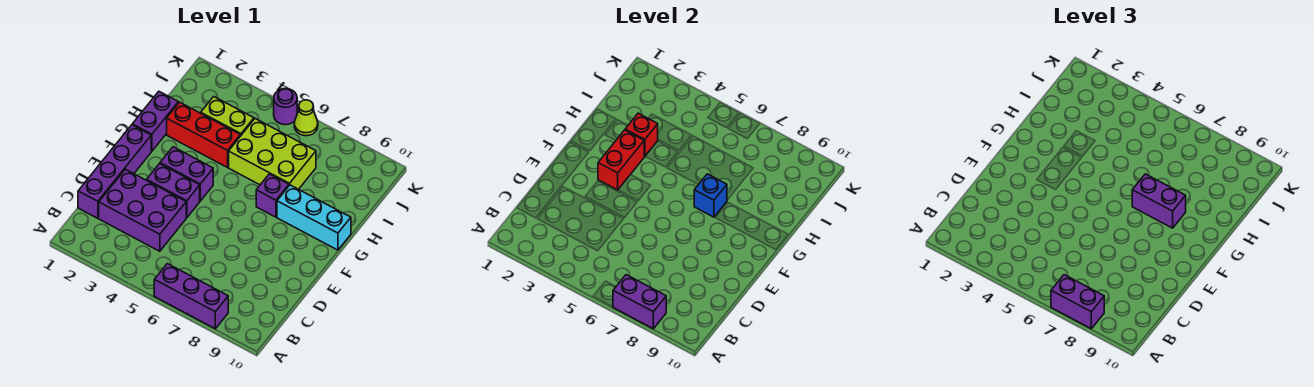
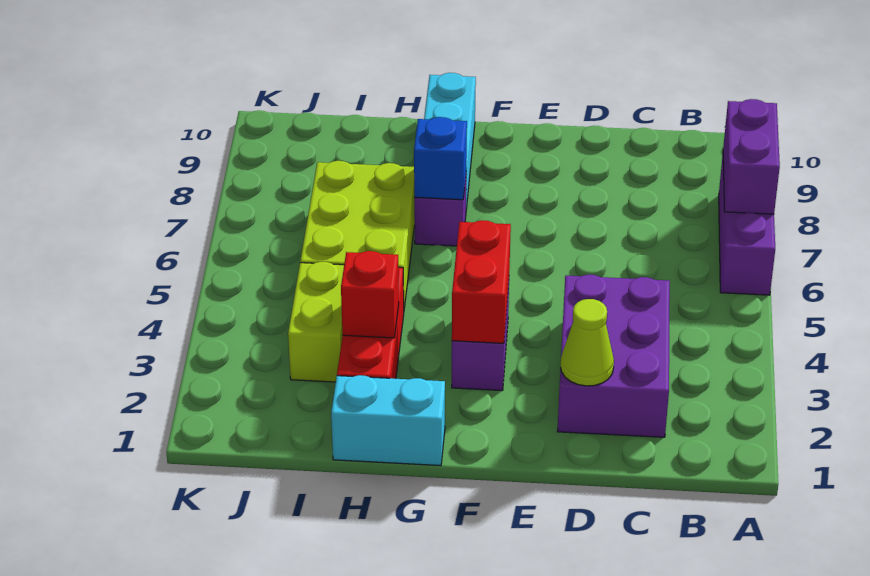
purple 1x2 brick [1051,275,1104,329] -> none
purple 1x4 brick [78,125,151,218] -> none
purple 1x2 brick [147,164,200,218] -> none
red 1x2 brick [598,130,644,190] -> red 1x2 brick turned to [452,220,511,343]
purple 1x2 brick [132,92,178,151] -> cyan 1x2 brick [331,375,445,466]
purple 1x2 brick [1132,174,1186,228] -> none
purple 1x1 round brick [274,89,297,125] -> none
lime 1x1 cone [294,100,318,136] -> lime 1x1 cone moved to [561,299,614,386]

